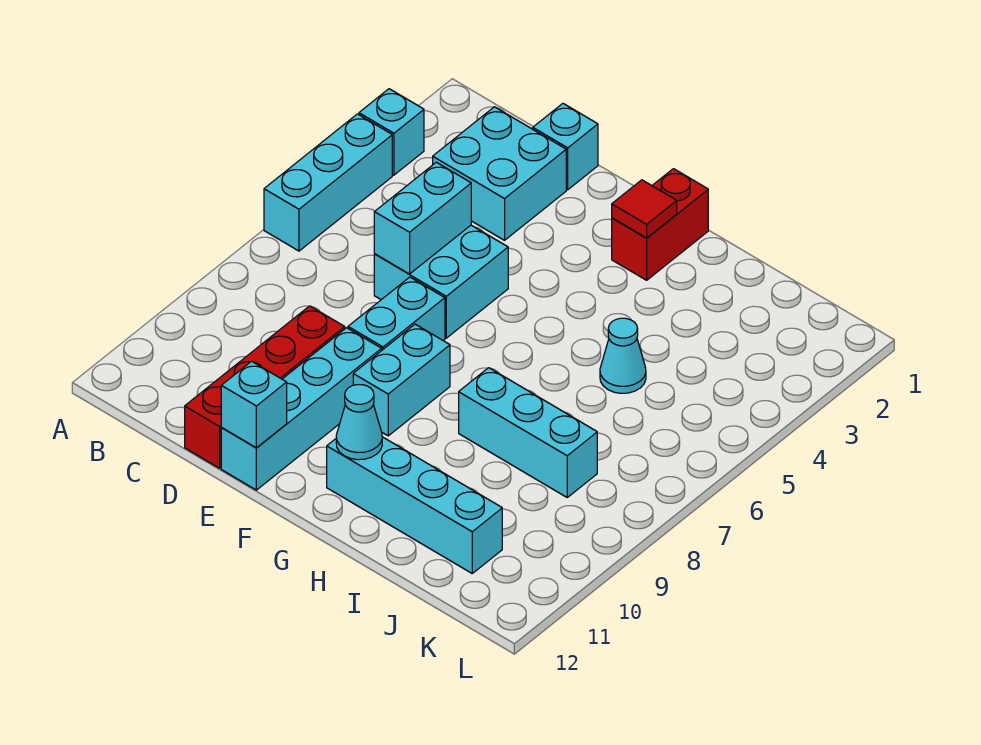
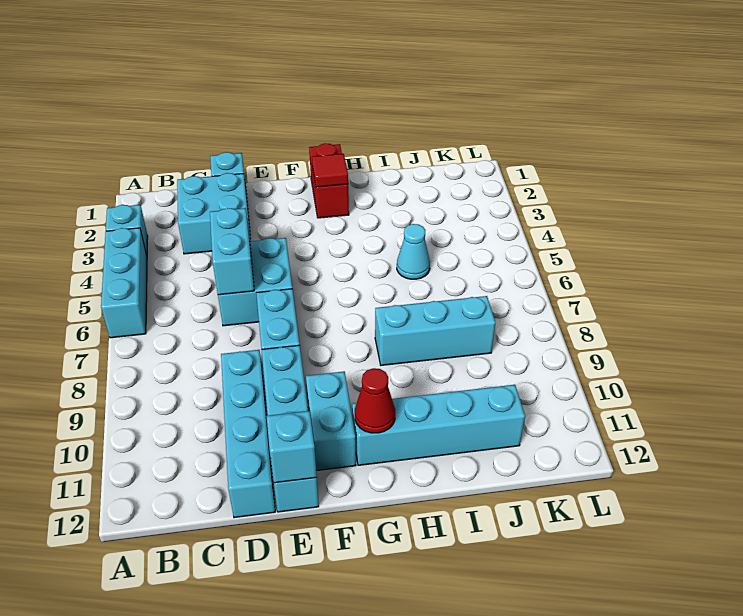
red 1x4 brick [185,306,345,468] -> cyan 1x4 brick [221,350,275,518]
cyan 1x2 brick [353,324,450,436] -> cyan 1x2 brick moved to [306,372,356,471]
cyan 1x1 cone [336,385,382,460] -> red 1x1 cone [355,368,395,433]

